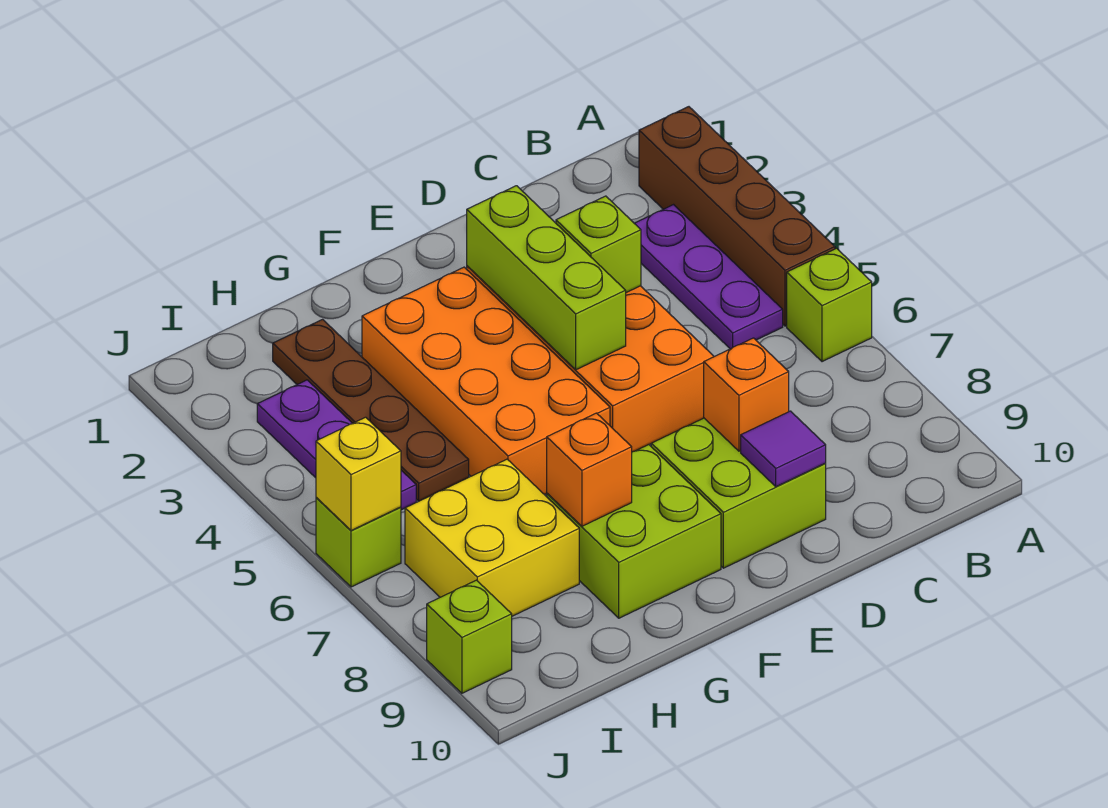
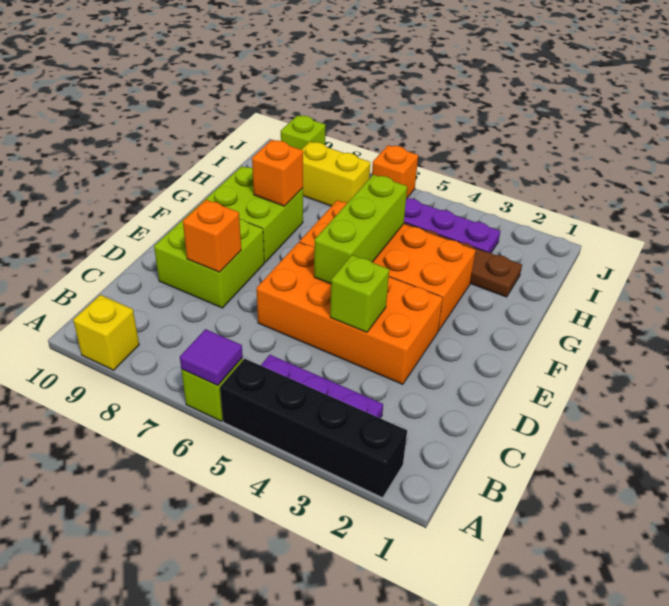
brown 1x4 brick [639,107,835,326] -> black 1x4 brick [220,359,407,498]
purple 1x1 tile [741,411,826,487] -> purple 1x1 tile moved to [180,329,243,386]
lime 1x3 brick [467,186,626,370] -> lime 1x3 brick turned to [314,175,407,284]
yellow 2x2 brick [405,459,579,616] -> yellow 1x2 brick [301,142,370,206]
lime 1x1 brick [316,497,401,587] -> orange 1x1 brick [372,145,418,198]
yellow 1x1 brick [316,417,401,530] -> yellow 1x1 brick moved to [73,295,139,370]

